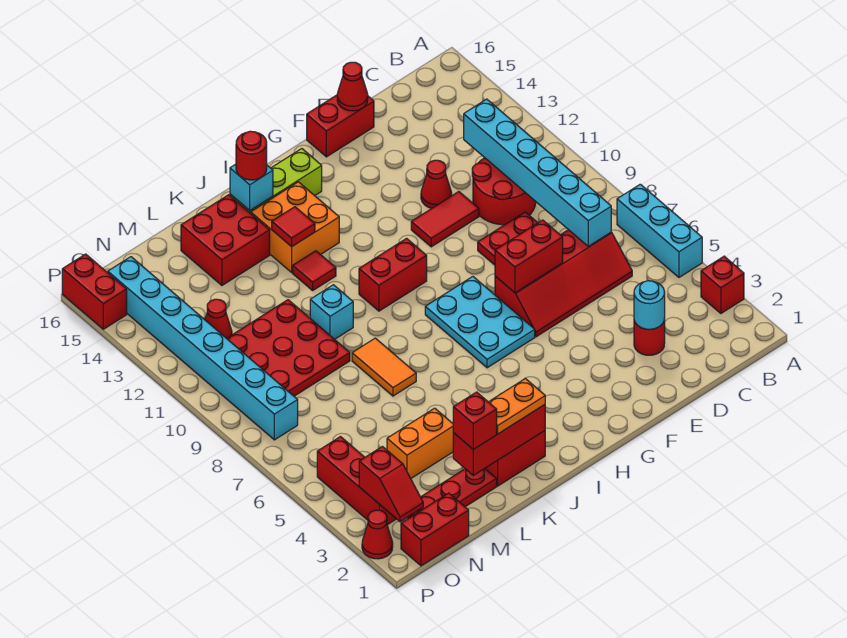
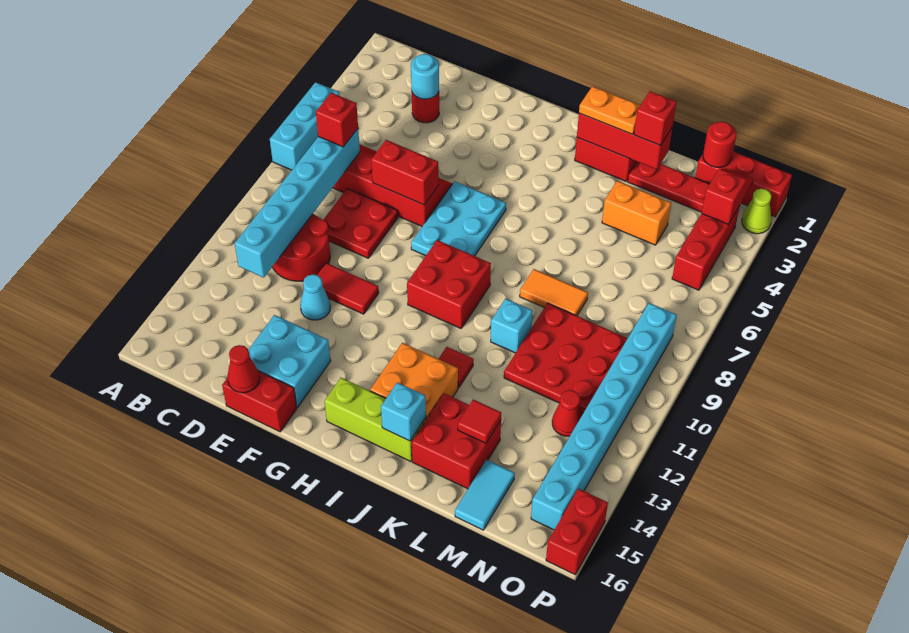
red 1x1 brick [701,256,744,313] -> red 1x1 brick moved to [316,93,358,147]
red 1x1 cone [421,160,452,208] -> cyan 1x1 cone [300,274,330,320]
none -> cyan 2x2 brick [248,315,330,407]
red 1x2 brick [359,238,427,311] -> red 2x2 brick [407,240,491,328]
red 1x1 tile [272,207,315,247] -> red 1x1 tile moved to [458,399,501,443]
red 1x1 round brick [236,131,267,180] -> red 1x1 round brick moved to [703,122,736,167]
orange 1x2 tile [352,338,416,396] -> orange 1x2 tile turned to [520,269,588,316]
none -> cyan 1x2 tile [455,460,515,530]
red 1x2 brick [401,493,469,566] -> red 1x3 brick [695,151,792,217]
red 1x1 cone [362,510,393,559] -> lime 1x1 cone [742,189,771,234]

